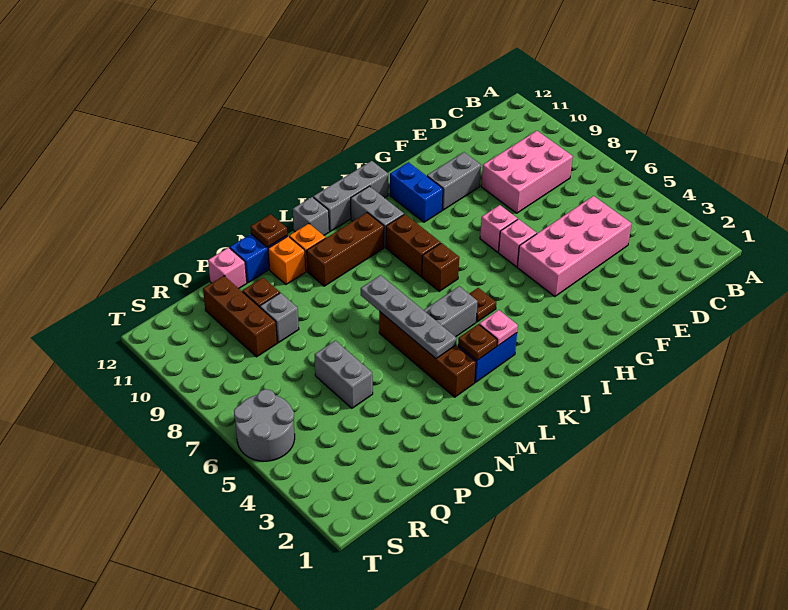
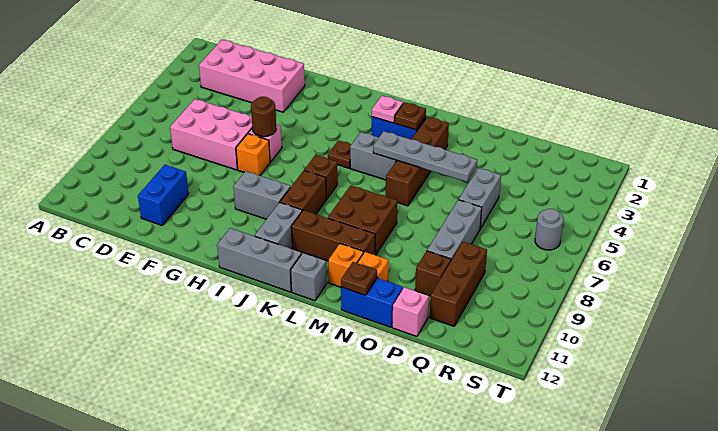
pink 2x3 brick [481,131,573,213] -> pink 2x3 brick moved to [170,99,252,170]
pink 2x4 brick [517,196,632,297] -> pink 2x4 brick moved to [199,40,305,112]
grey 1x2 brick [427,152,481,210] -> grey 1x2 brick moved to [233,171,291,219]
none -> brown 1x1 round brick [251,97,276,137]
pink 1x1 brick [480,205,518,252] -> orange 1x1 brick [236,134,270,176]
blue 1x2 brick [390,162,443,222] -> blue 1x2 brick moved to [138,165,189,225]
none -> brown 2x2 brick [328,185,398,255]
grey 1x4 plate [361,275,456,359] -> grey 1x4 plate turned to [373,131,477,182]
grey 1x1 brick [260,293,299,343] -> grey 1x3 brick [427,200,482,260]
grey 2x2 round brick [234,389,295,461] -> grey 1x1 round brick [535,209,563,250]

